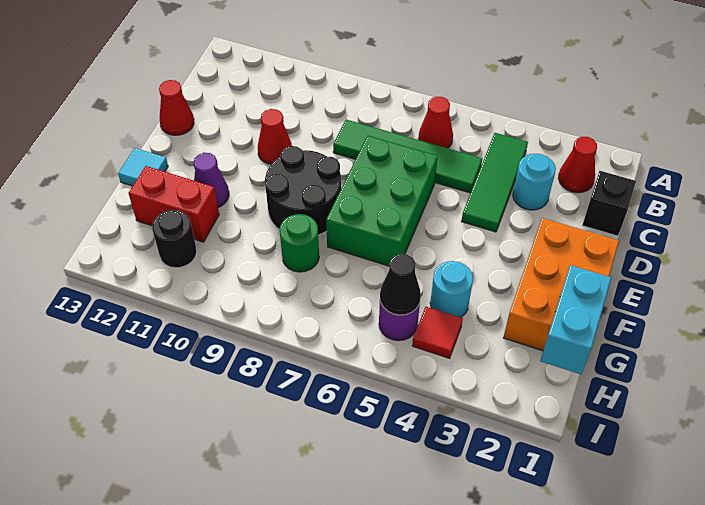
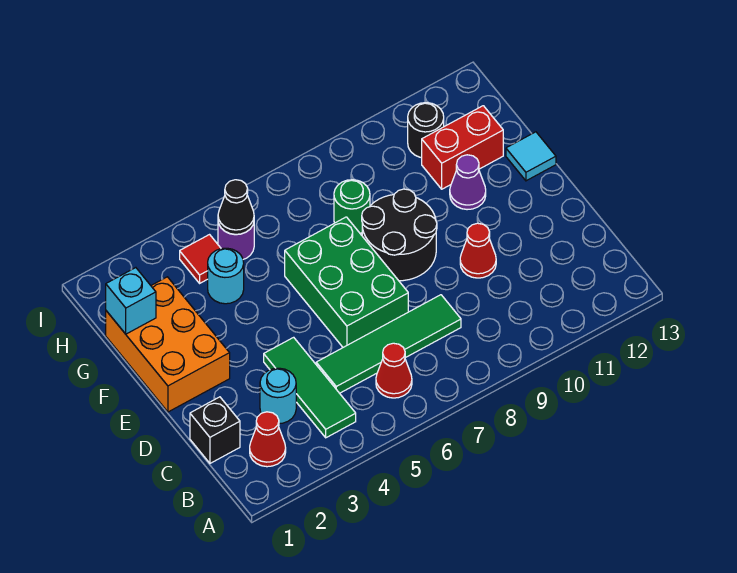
red 1x1 cone [159,80,194,135] -> none
cyan 1x2 brick [540,265,611,374] -> cyan 1x1 brick [106,268,156,334]

